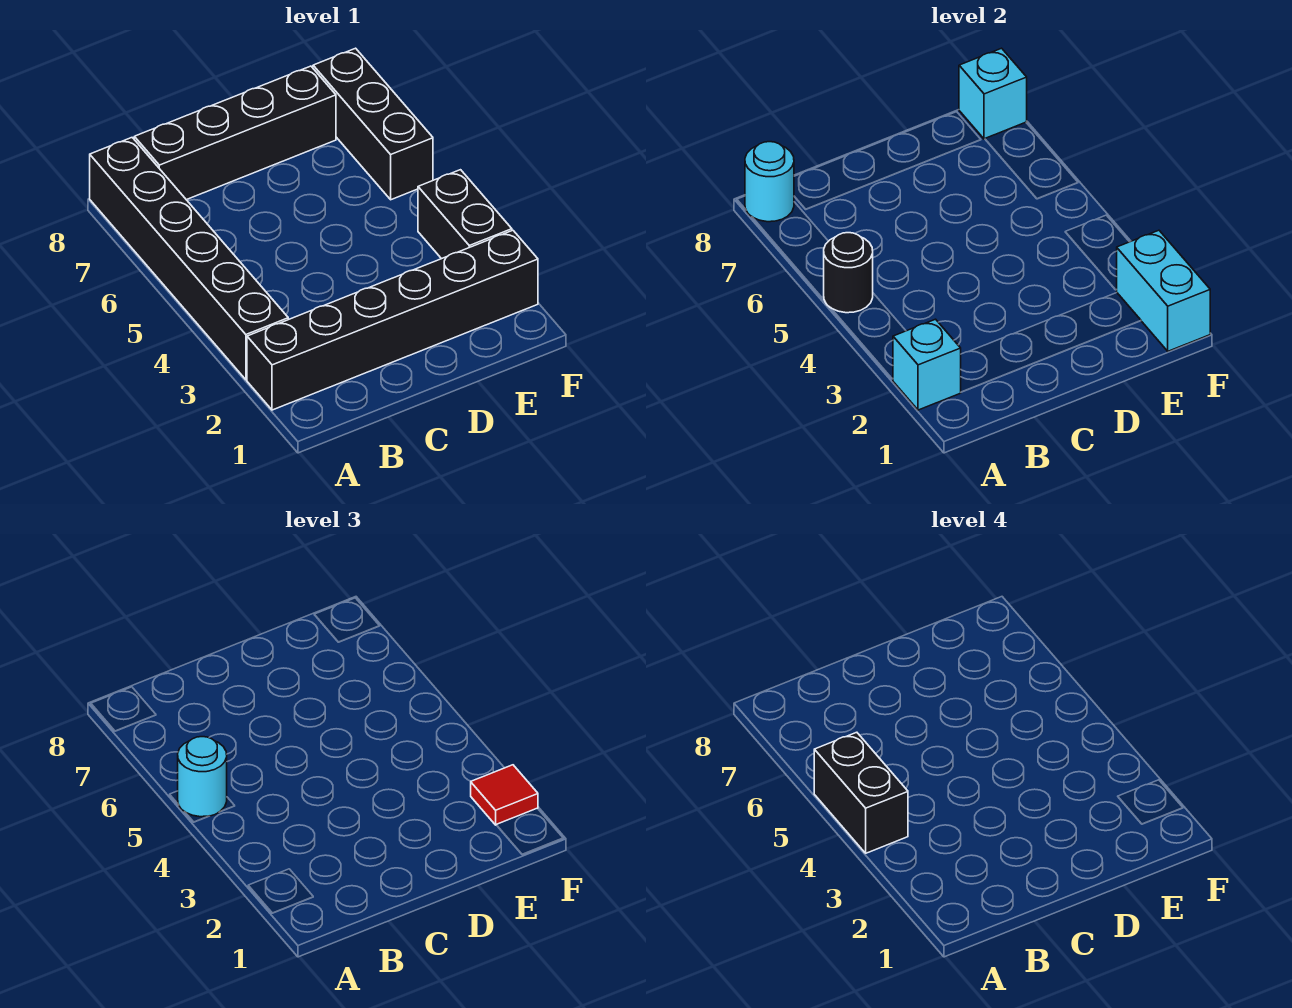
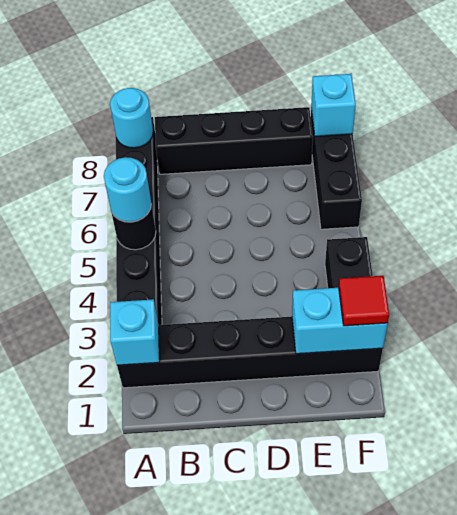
black 1x2 brick [814,732,908,853] -> none
cyan 1x2 brick [1116,230,1210,351] -> cyan 1x2 brick turned to [292,288,388,354]

